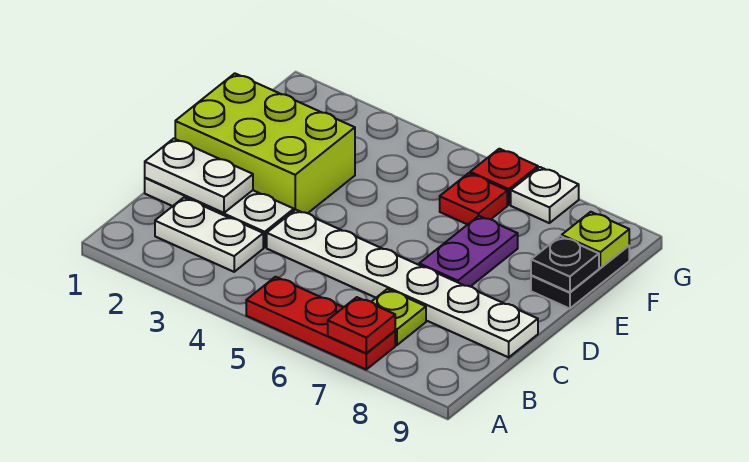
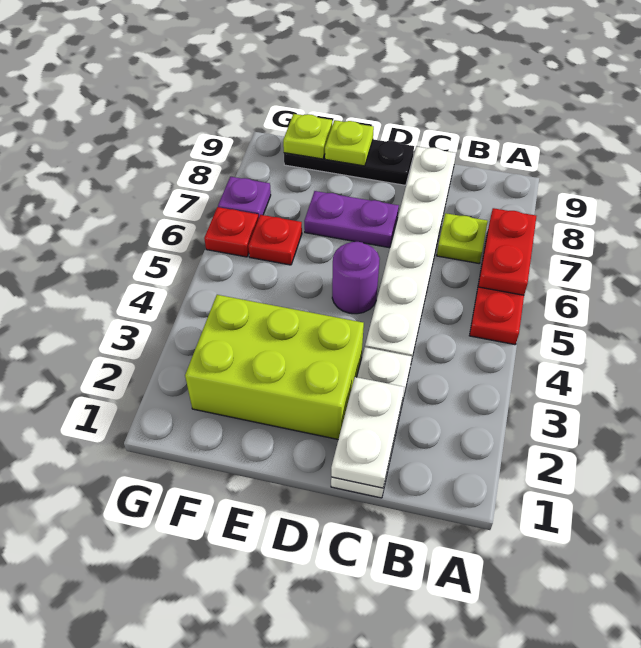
red 1x1 plate [328,297,395,353] -> red 1x2 plate [479,208,536,295]
white 1x2 plate [155,198,263,272] -> none
lime 2x3 brick [175,73,355,213] -> lime 2x3 brick turned to [185,295,364,439]
none -> purple 1x1 round brick [332,242,380,314]
black 1x2 plate [531,246,629,309] -> black 1x3 plate [284,139,414,185]
black 1x1 plate [531,236,599,292] -> lime 1x1 plate [325,120,374,166]
white 1x1 plate [511,167,579,223] -> purple 1x1 plate [218,177,271,218]

